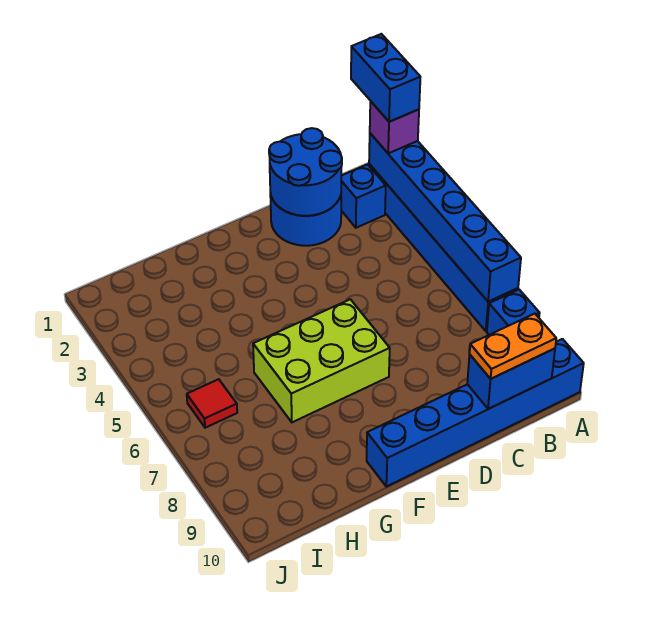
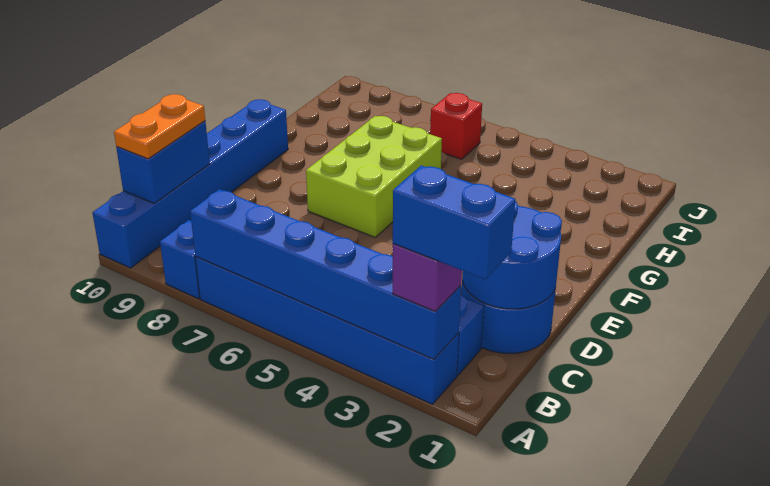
red 1x1 tile [187,379,237,428] -> red 1x1 brick [430,93,482,159]

